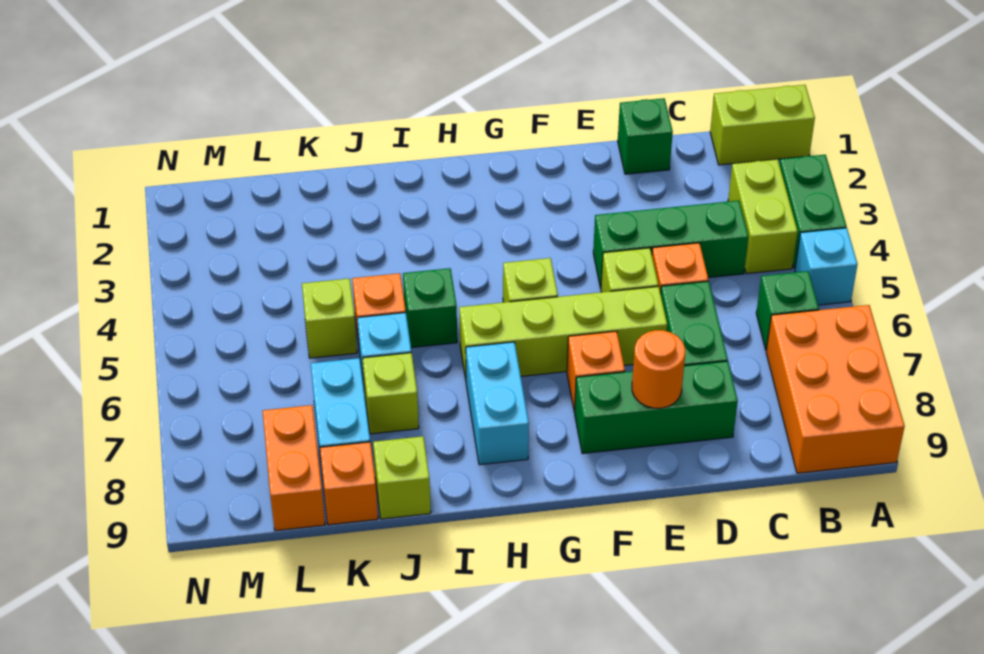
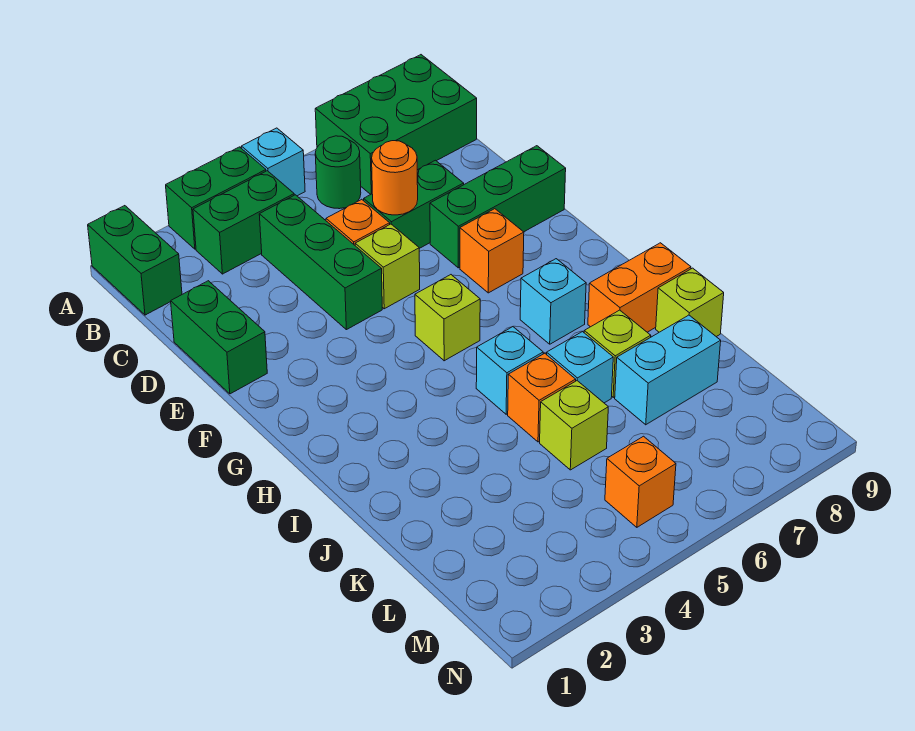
lime 1x2 brick [710,85,815,165] -> green 1x2 brick [88,206,182,315]
orange 2x3 brick [766,305,905,473] -> green 2x3 brick [315,55,477,194]
lime 1x2 brick [728,159,798,274] -> green 1x2 brick [193,171,294,274]
green 1x1 brick [756,271,819,350] -> green 1x1 round brick [315,136,361,209]
green 1x1 brick [618,98,673,174] -> green 1x2 brick [171,281,267,394]
green 1x3 brick [575,361,738,454] -> green 1x3 brick turned to [430,146,566,268]
lime 1x4 brick [459,286,667,379] -> none
orange 1x1 round brick [632,330,685,408] -> orange 1x1 round brick moved to [372,141,418,215]
cyan 1x2 brick [466,342,529,465] -> cyan 1x1 brick [520,259,586,344]
green 1x1 brick [403,268,457,348] -> cyan 1x1 brick [476,327,543,414]
orange 1x1 brick [320,442,378,525] -> orange 1x1 brick moved to [605,436,676,527]
orange 1x2 brick [263,405,325,531] -> orange 1x2 brick moved to [588,243,691,332]

